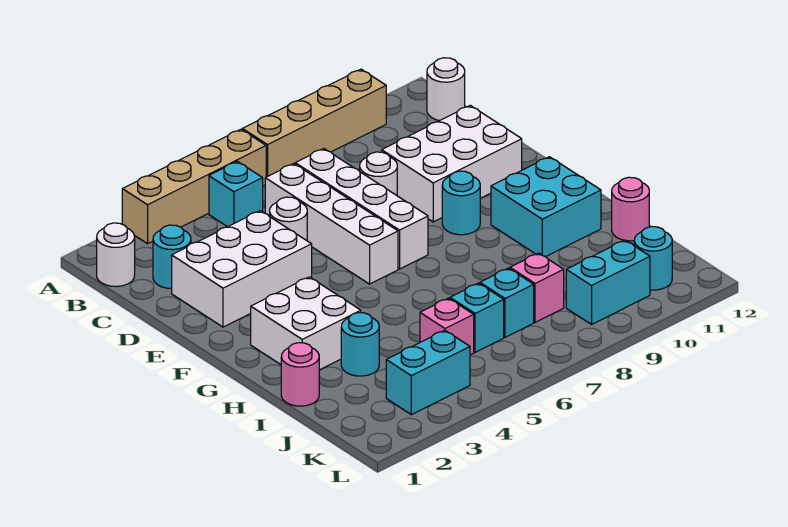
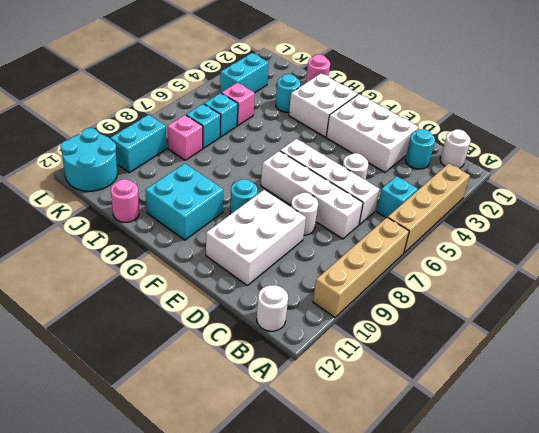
white 2x3 brick [172,211,312,327] -> white 2x3 brick turned to [326,94,418,172]
cyan 1x1 round brick [634,227,672,290] -> cyan 2x2 round brick [60,128,118,191]

